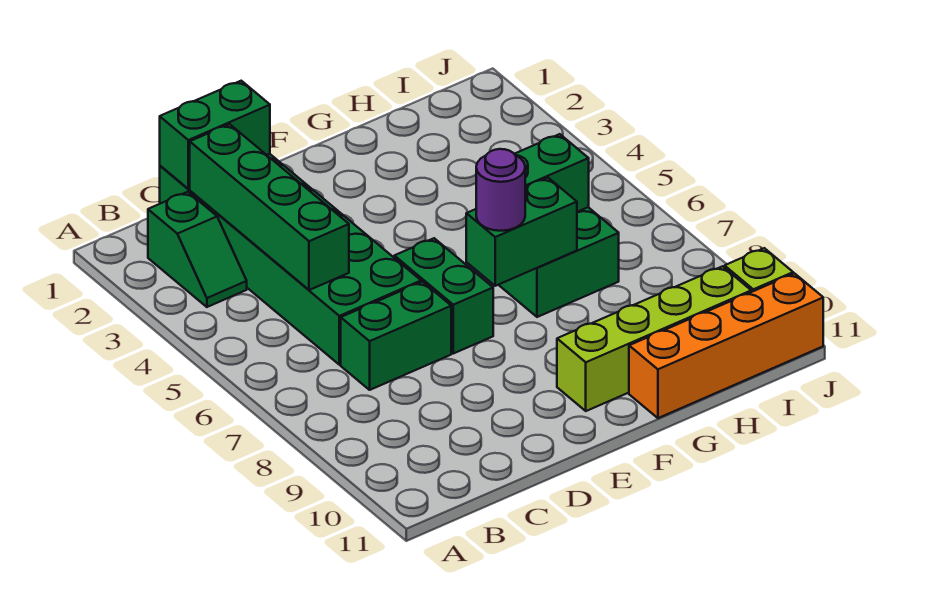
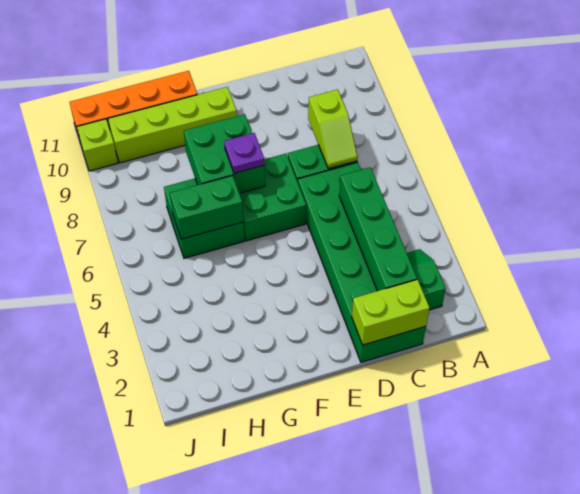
green 1x2 brick [160,81,270,189] -> lime 1x2 brick [352,279,429,345]
none -> lime 1x2 slope [308,90,358,169]
green 1x2 brick [394,238,493,354] -> green 2x2 brick [240,154,306,241]
green 1x2 brick [466,178,577,286] -> green 2x2 brick [184,114,265,193]
purple 1x1 round brick [476,149,525,231] -> purple 1x1 plate [224,133,264,173]

